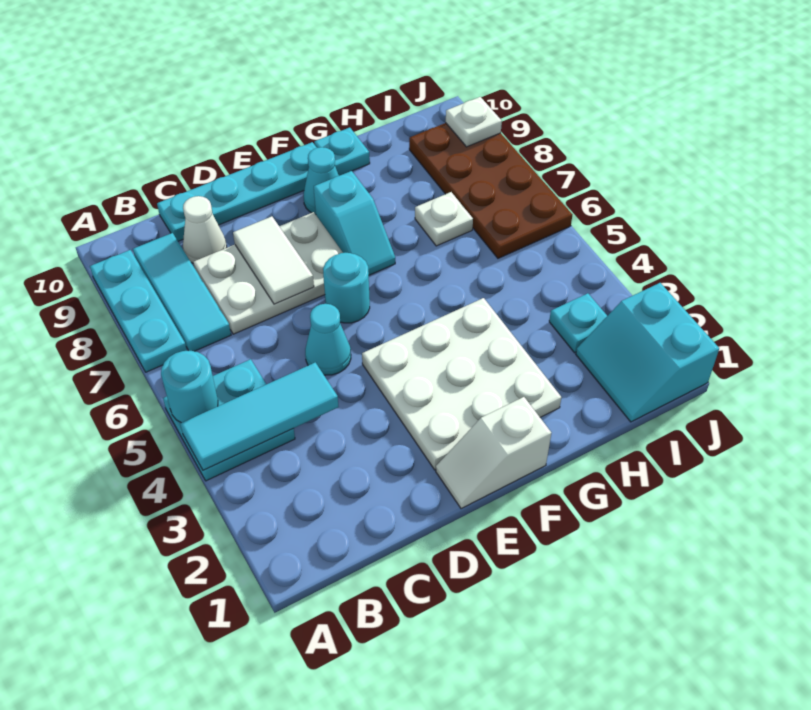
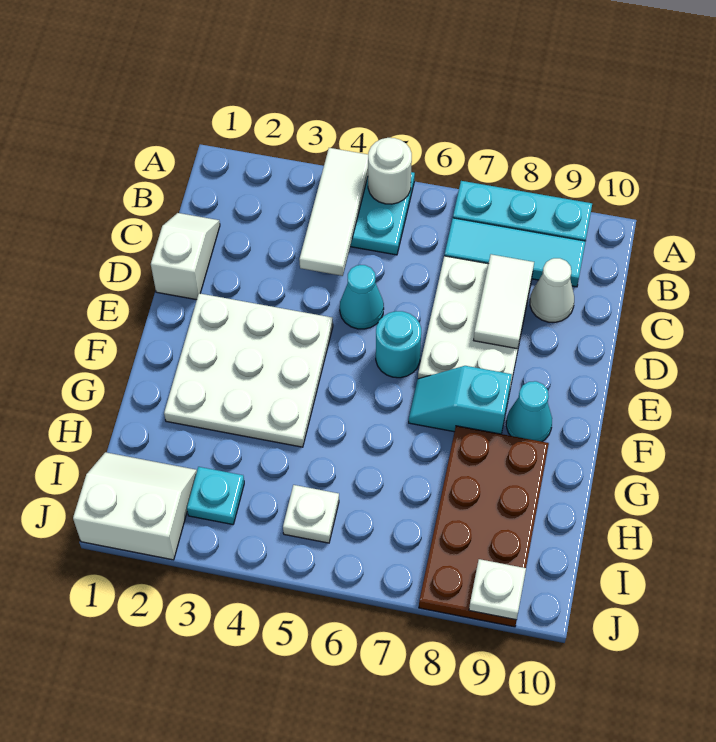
cyan 1x3 tile [180,362,339,470] -> white 1x3 tile [299,148,368,276]
cyan 1x1 round brick [161,351,218,423] -> white 1x1 round brick [368,138,412,204]
cyan 1x4 plate [157,142,317,241] -> none
white 1x2 tile [233,216,314,304] -> white 1x2 tile turned to [474,254,534,349]
white 1x2 slope [436,397,551,509] -> white 1x2 slope moved to [151,213,220,300]
cyan 1x1 plate [314,128,370,176] -> none
white 1x1 plate [415,192,473,246] -> white 1x1 plate moved to [283,485,339,543]
cyan 2x2 slope [576,283,719,422] -> white 2x2 slope [73,452,197,560]
brown 2x4 plate [409,123,572,258] -> brown 2x4 plate turned to [419,426,549,627]

